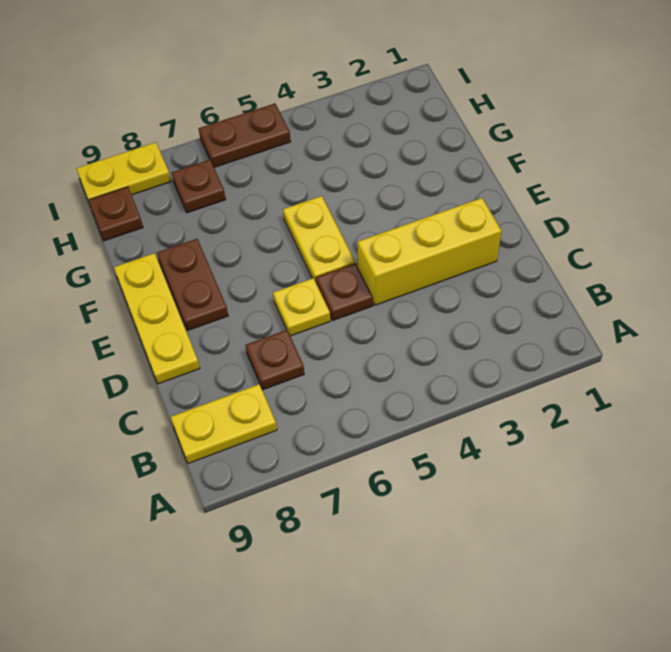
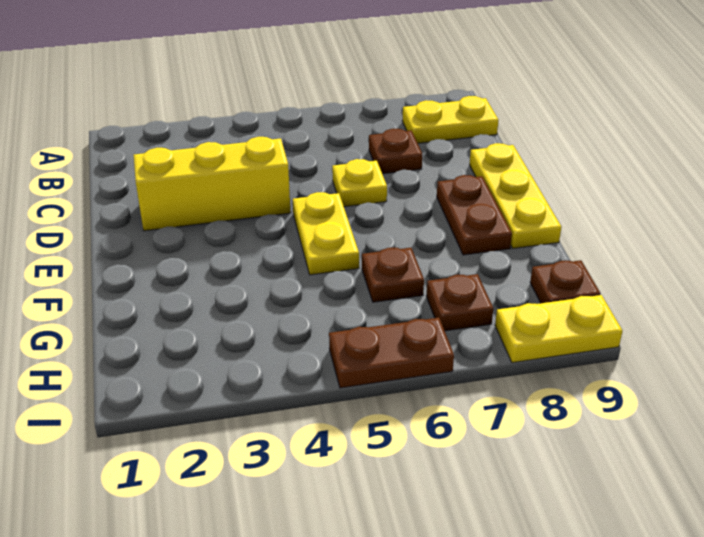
brown 1x1 plate [316,263,373,320] -> brown 1x1 plate moved to [362,248,424,302]

